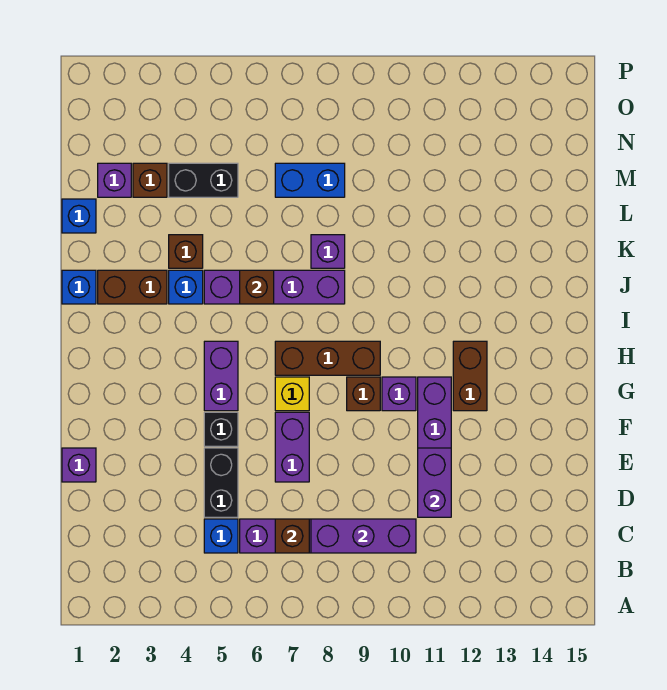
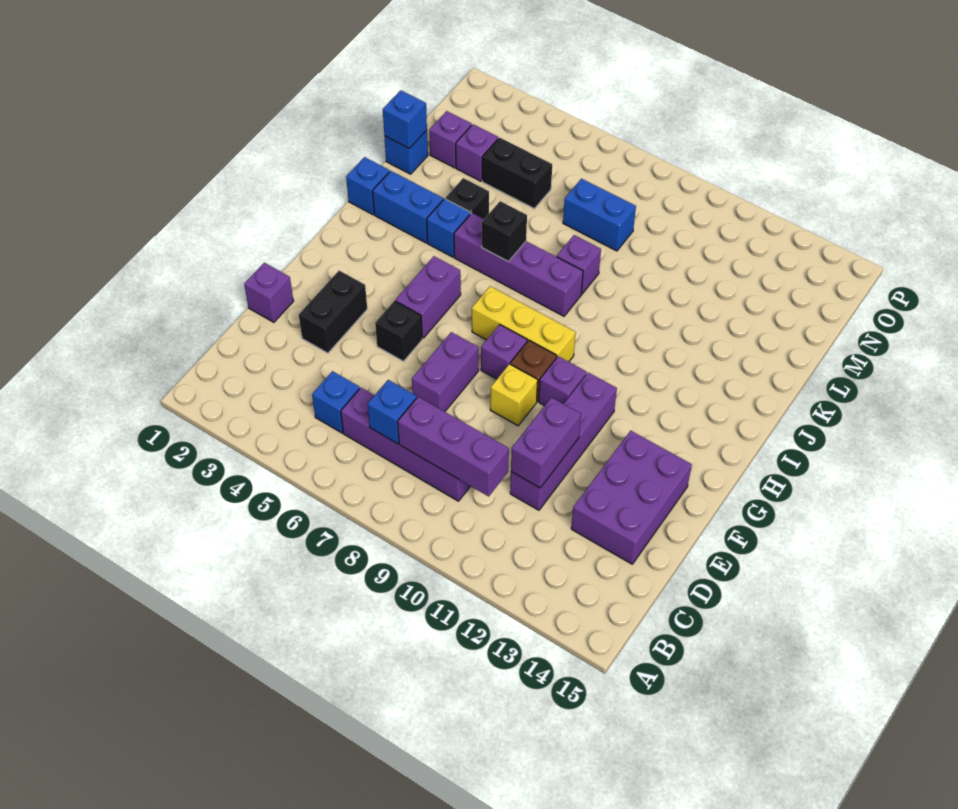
brown 1x1 brick [275,519,309,553] -> blue 1x1 brick [368,380,417,444]
black 1x2 brick [204,448,238,517] -> black 1x2 brick moved to [299,271,367,353]
none -> purple 2x3 brick [571,431,692,564]
yellow 1x1 brick [275,377,309,411] -> yellow 1x1 brick moved to [490,364,538,426]
none -> purple 1x1 brick [481,325,527,379]
brown 1x2 brick [453,341,487,411] -> none
brown 1x3 brick [275,341,380,375] -> yellow 1x3 brick [472,286,576,362]
brown 1x2 brick [98,270,167,304] -> blue 1x2 brick [373,171,443,243]
brown 1x1 brick [240,270,274,304] -> black 1x1 brick [482,201,527,262]
brown 1x1 brick [169,235,203,268] -> black 1x1 brick [445,178,489,219]
none -> blue 1x1 brick [383,90,427,148]
brown 1x1 brick [133,163,167,197] -> purple 1x1 brick [456,124,498,181]

